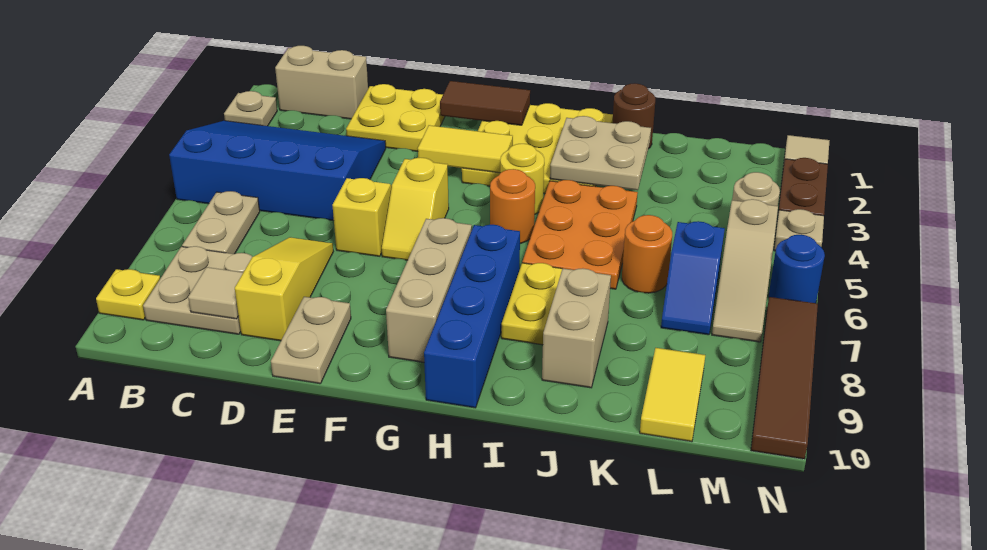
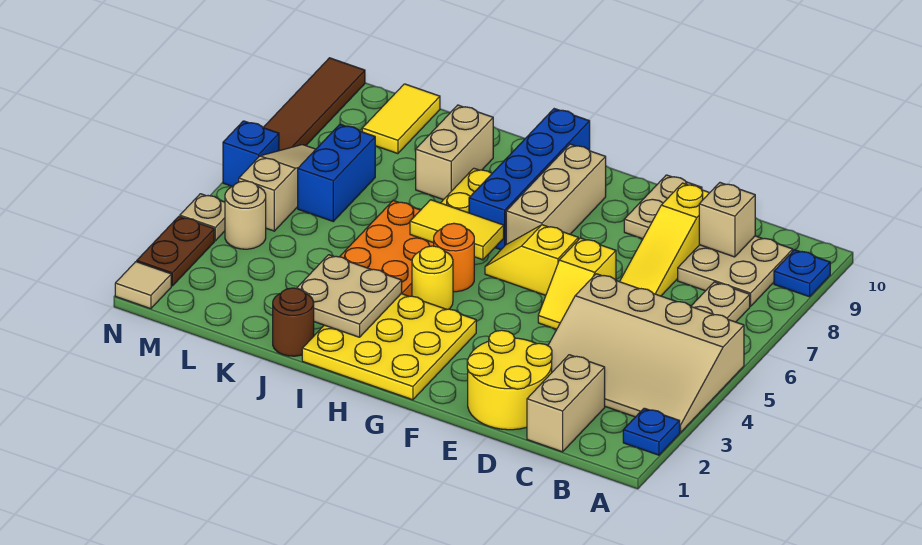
tan 1x1 plate [224,91,277,126] -> blue 1x1 plate [623,408,680,455]
blue 3x4 slope [169,121,386,221] -> tan 3x4 slope [548,274,744,433]
yellow 1x1 plate [96,269,160,320] -> blue 1x1 plate [774,250,830,297]
tan 1x2 brick [275,46,368,119] -> tan 1x2 brick turned to [527,355,605,452]
tan 1x1 tile [188,267,243,319] -> tan 1x1 brick [699,183,755,257]
yellow 2x2 plate [346,84,445,151] -> yellow 2x2 round brick [467,330,552,430]
brown 1x2 tile [440,81,530,125] -> none
yellow 1x2 tile [418,125,513,173] -> yellow 1x2 tile moved to [410,200,504,260]
yellow 1x2 slope [382,158,449,260] -> yellow 1x2 slope turned to [485,225,578,295]
orange 1x1 round brick [622,215,672,293] -> none
blue 1x2 slope [661,221,725,335] -> blue 1x2 brick [298,124,375,221]
blue 1x1 round brick [769,235,825,303] -> blue 1x1 brick [223,121,279,186]

